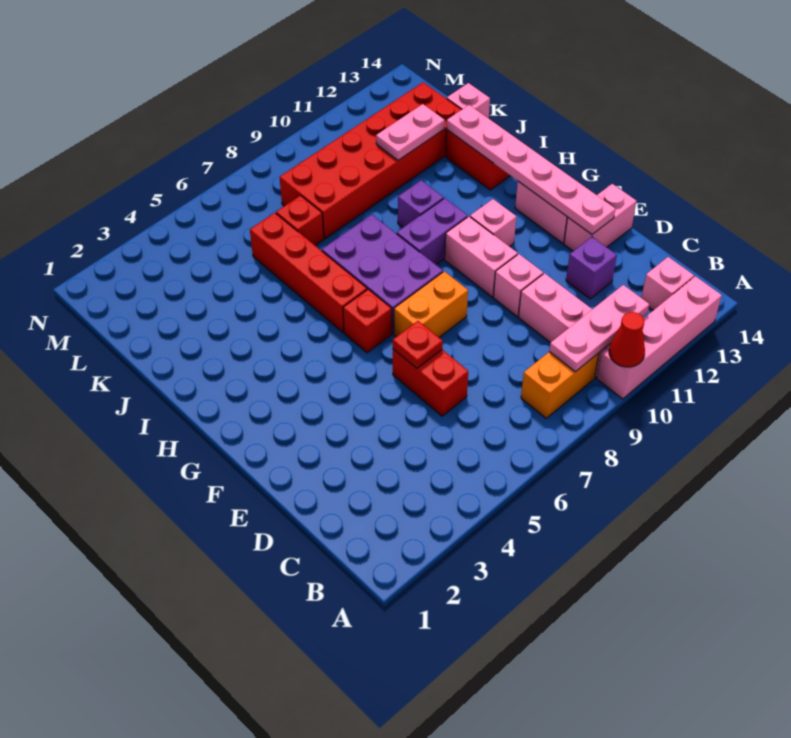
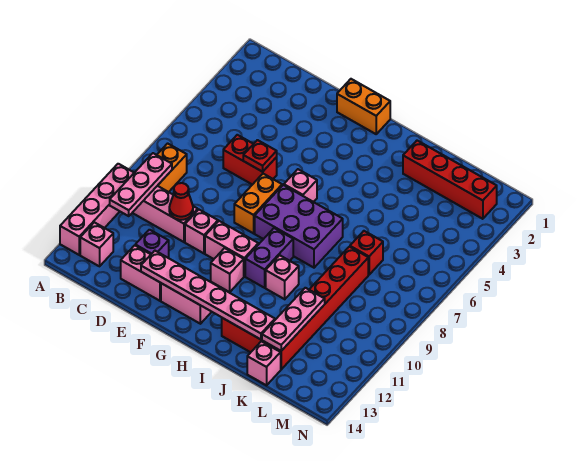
red 1x1 cone [609,312,645,367] -> red 1x1 cone moved to [169,183,193,220]
pink 1x2 brick [564,184,637,251] -> pink 1x2 brick turned to [121,245,161,301]
none -> orange 1x2 brick [337,79,390,134]
red 1x1 brick [343,289,392,353] -> pink 1x1 brick [284,169,317,202]
red 1x4 brick [250,213,367,332] -> red 1x4 brick moved to [403,141,497,219]
purple 1x1 brick [398,180,444,227] -> pink 1x1 brick [266,255,299,299]
red 2x6 brick [280,82,462,239] -> red 1x6 brick [262,247,368,369]
pink 1x2 plate [376,104,445,160] -> pink 1x3 plate [262,288,325,351]

